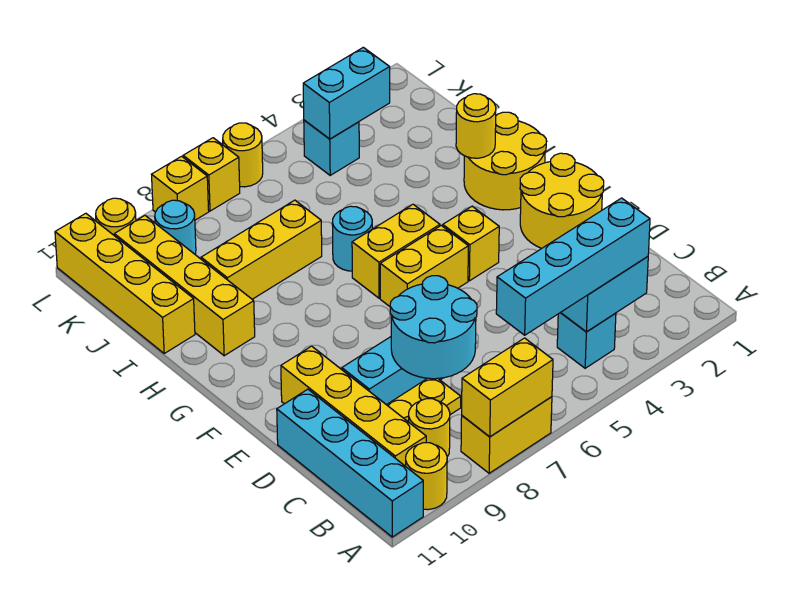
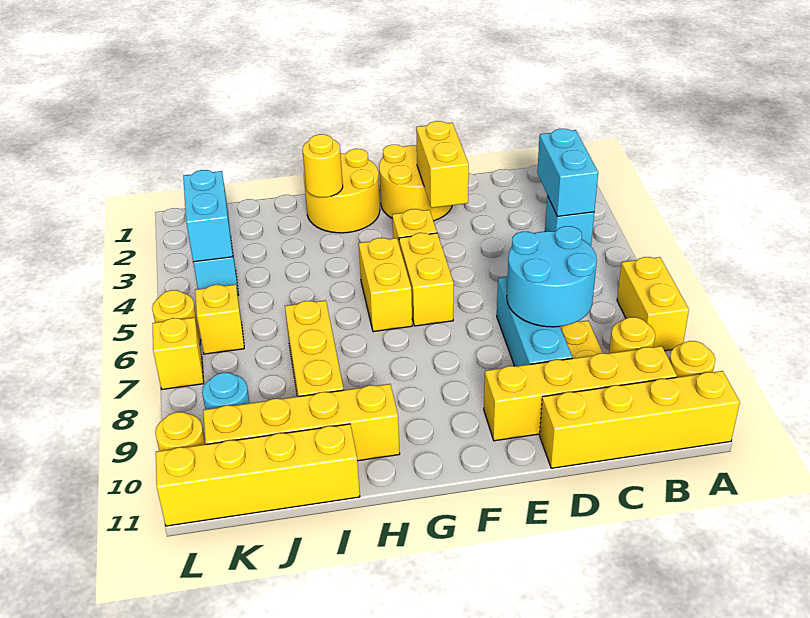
yellow 1x2 brick [462,338,553,437] -> yellow 1x2 brick moved to [416,121,469,208]
cyan 1x4 brick [277,389,423,537] -> yellow 1x4 brick [540,371,740,468]
cyan 1x4 brick [496,198,650,335] -> none
cyan 1x1 round brick [332,206,372,271] -> none
yellow 1x1 brick [152,156,209,220] -> yellow 1x1 brick moved to [195,284,244,354]

